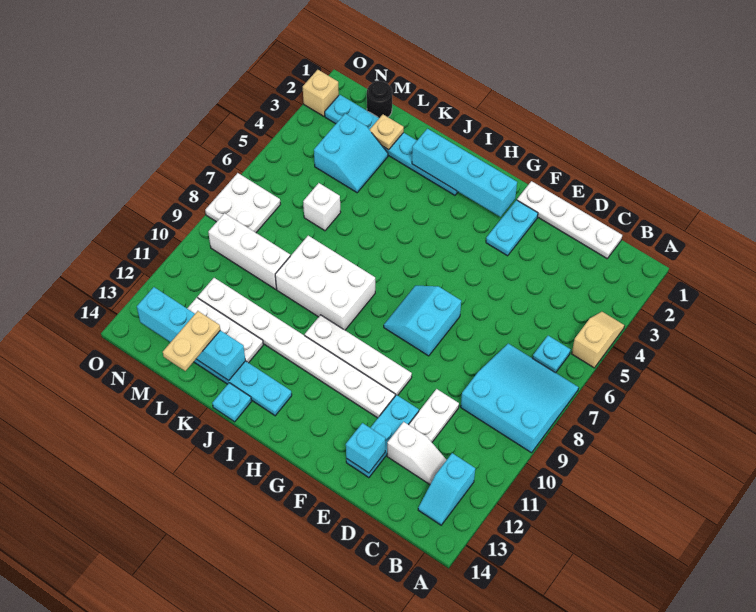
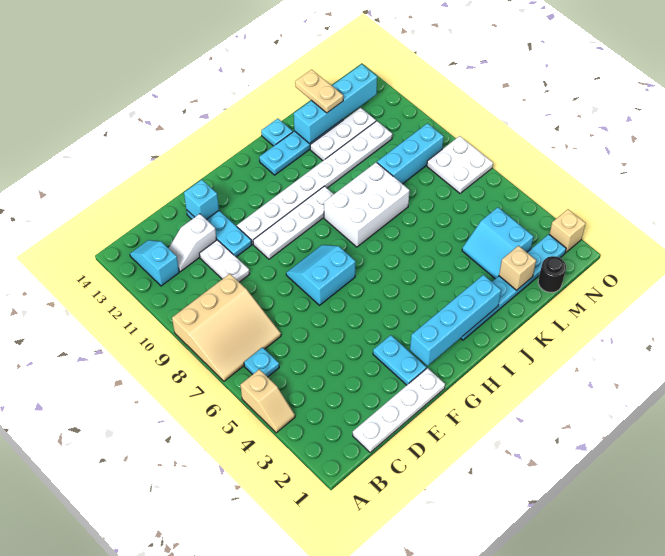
cyan 3x3 slope [461,343,579,453] -> tan 3x3 slope [172,274,281,381]
cyan 2x2 slope [384,286,461,356] -> cyan 2x2 slope turned to [286,245,356,305]
tan 1x1 plate [370,115,404,150] -> tan 1x1 brick [499,246,536,290]
white 1x1 brick [303,183,341,231] -> none
white 1x3 brick [208,213,290,289] -> cyan 1x3 brick [377,123,444,184]

